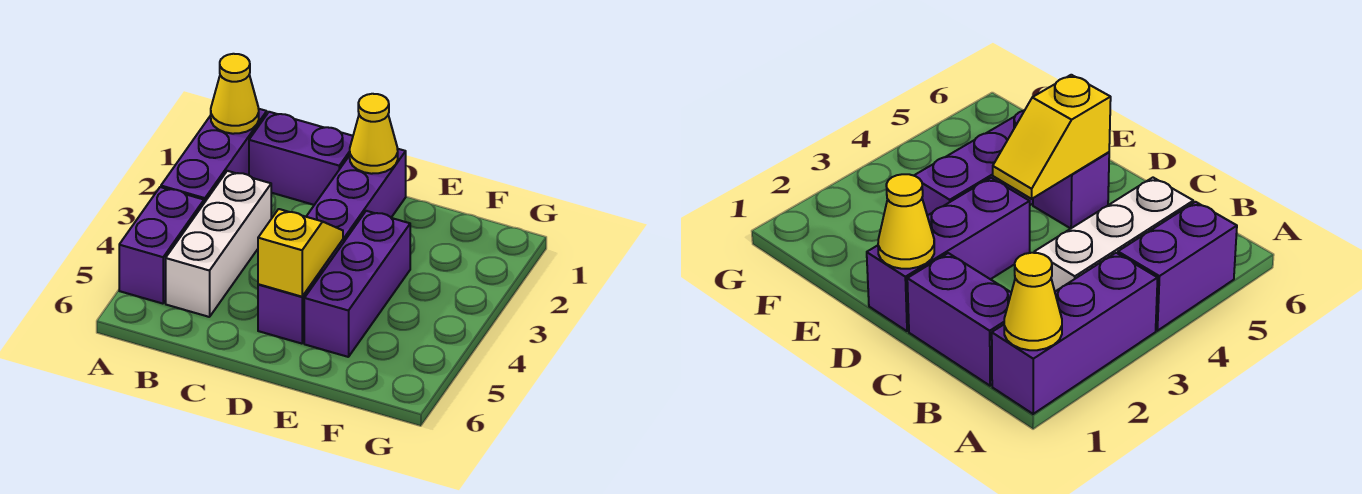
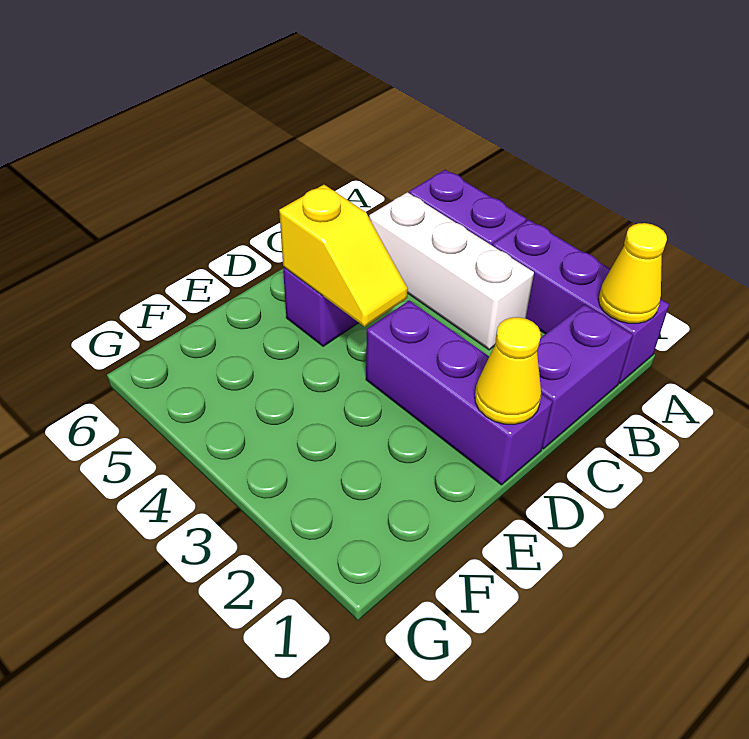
purple 1x3 brick [304,211,410,357] -> none

